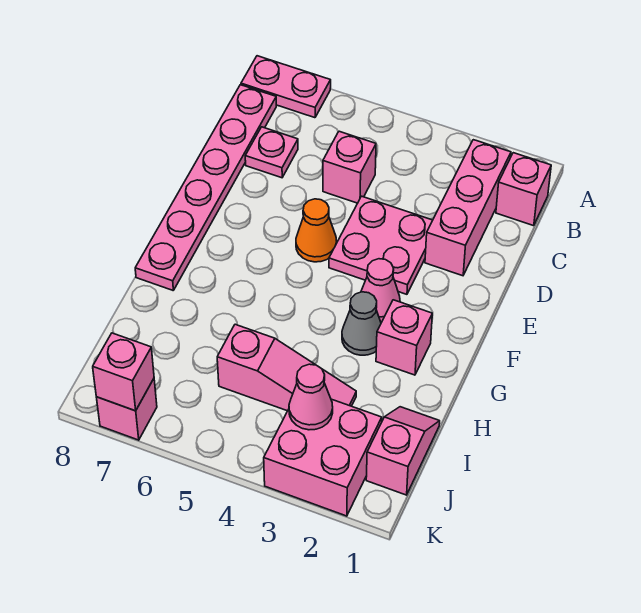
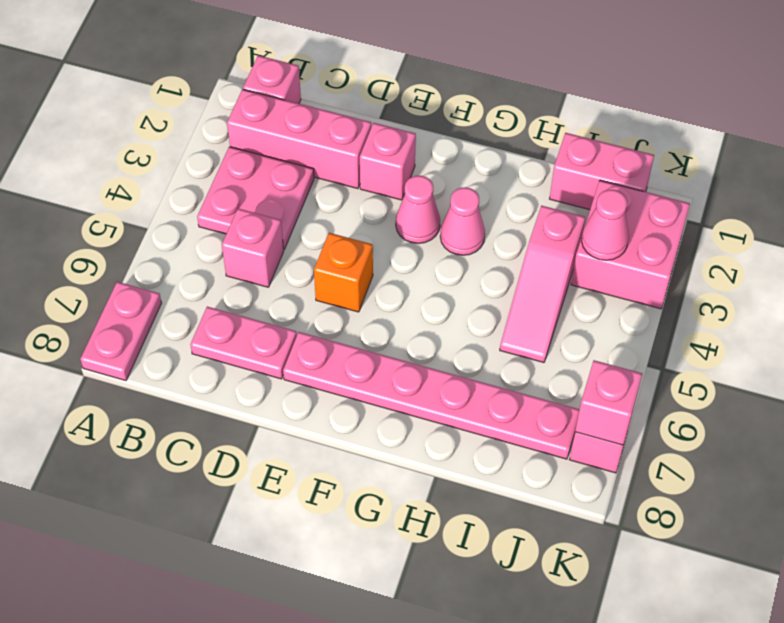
pink 1x6 plate [135,85,276,290] -> pink 1x6 plate moved to [283,332,580,459]
pink 1x1 plate [245,127,298,178] -> pink 1x2 plate [190,307,297,379]
pink 2x2 plate [329,196,433,294] -> pink 2x2 plate moved to [197,147,314,249]
orange 1x1 cone [296,199,337,262] -> orange 1x1 brick [314,233,373,312]
pink 1x1 brick [376,300,432,375] -> pink 1x1 brick moved to [360,123,416,200]
grey 1x1 cone [342,292,381,355] -> pink 1x1 cone [440,187,485,255]
pink 1x2 slope [366,407,440,495] -> pink 1x2 brick [550,133,654,210]
pink 1x3 slope [217,324,356,411] -> pink 1x3 slope turned to [500,206,585,363]

